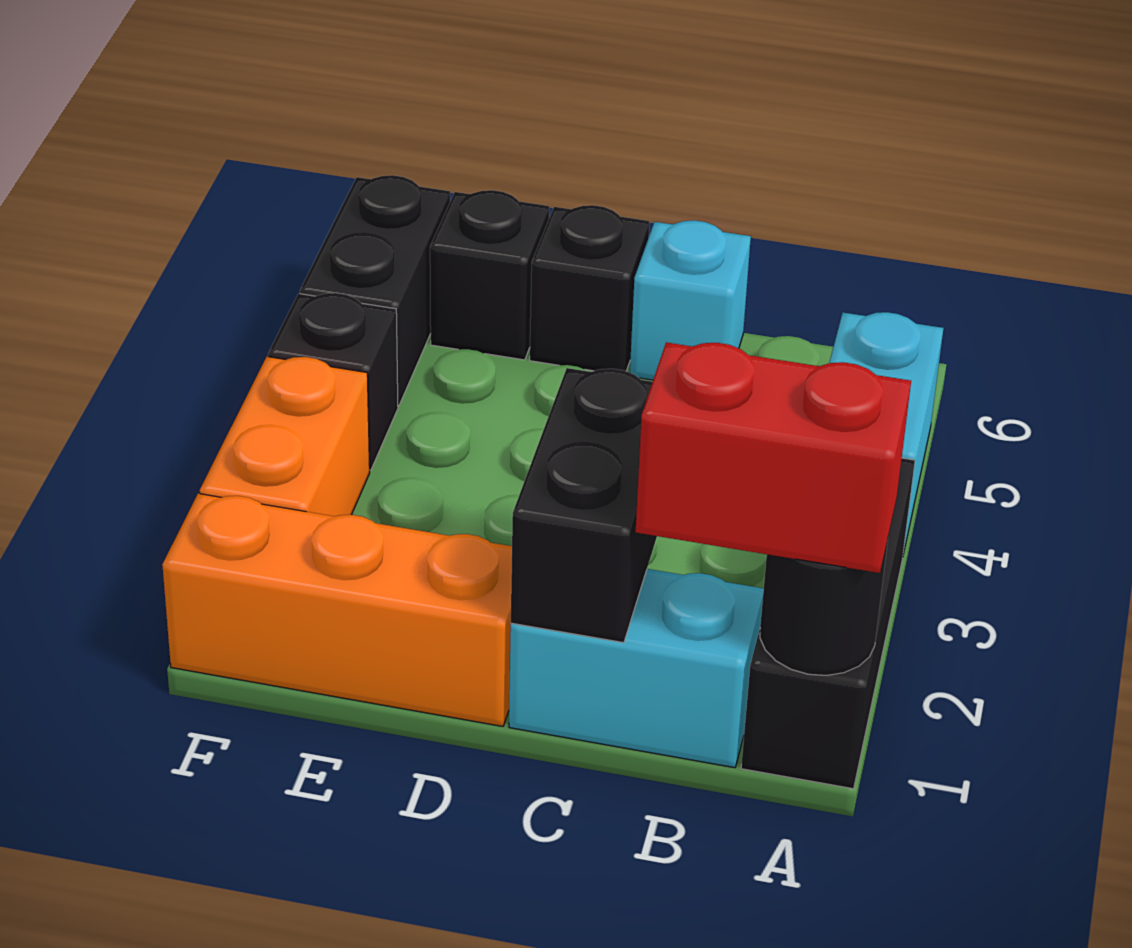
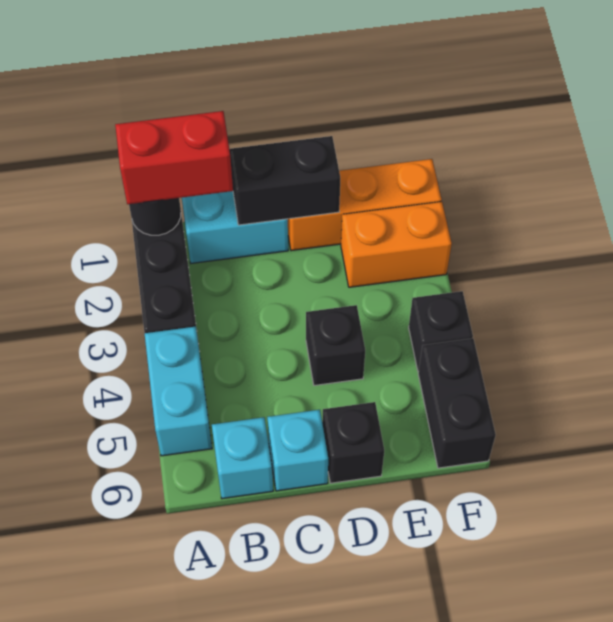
none -> cyan 1x1 brick [212,417,273,499]
black 1x2 brick [511,368,657,643] -> black 1x2 brick turned to [229,136,340,225]
black 1x1 brick [430,190,549,360] -> black 1x1 brick moved to [306,305,365,385]
orange 1x2 brick [200,357,370,516] -> orange 1x2 brick turned to [341,202,452,287]

